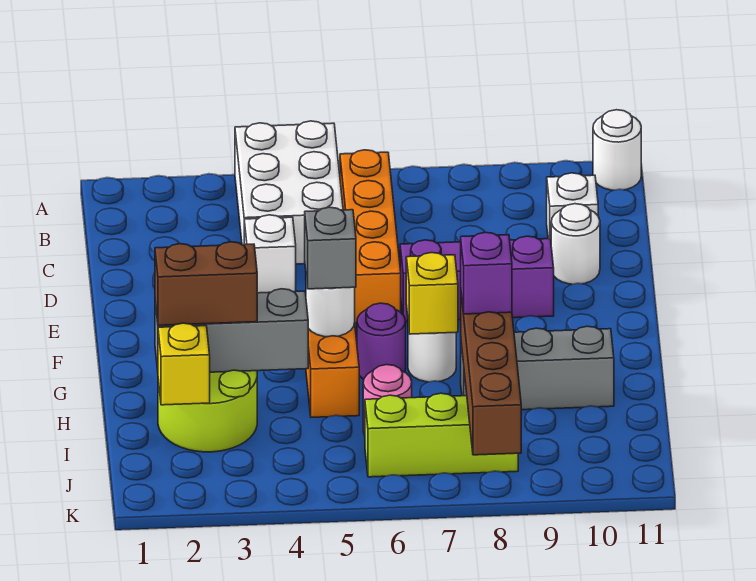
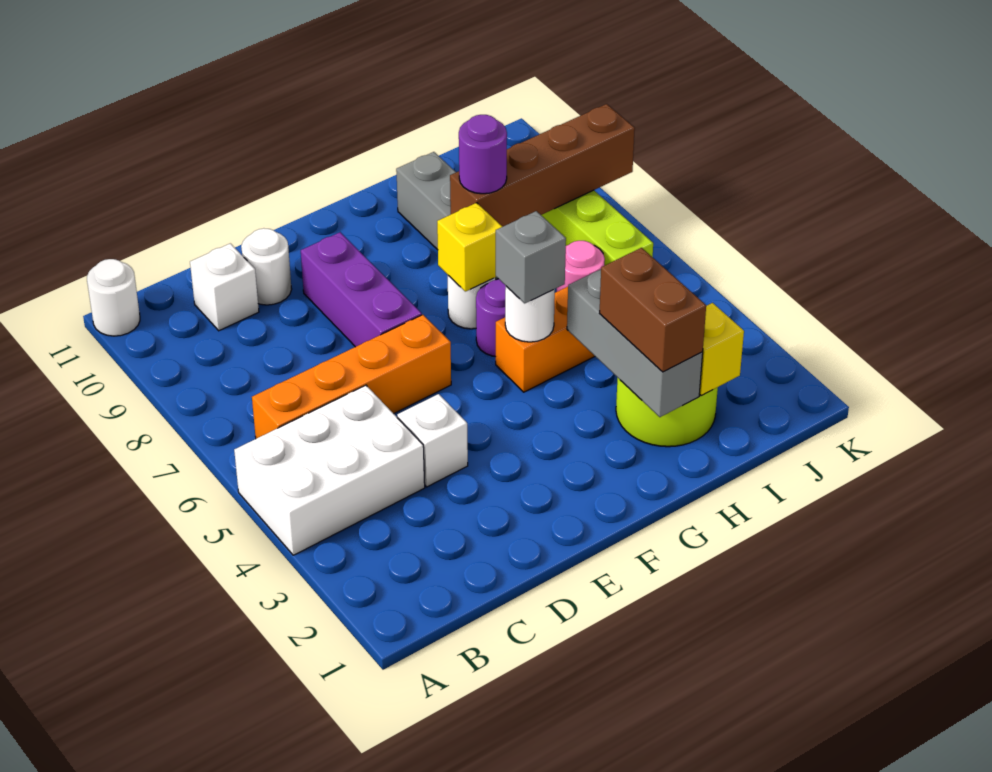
purple 1x1 brick [461,232,512,314] -> purple 1x1 round brick [459,115,507,194]

